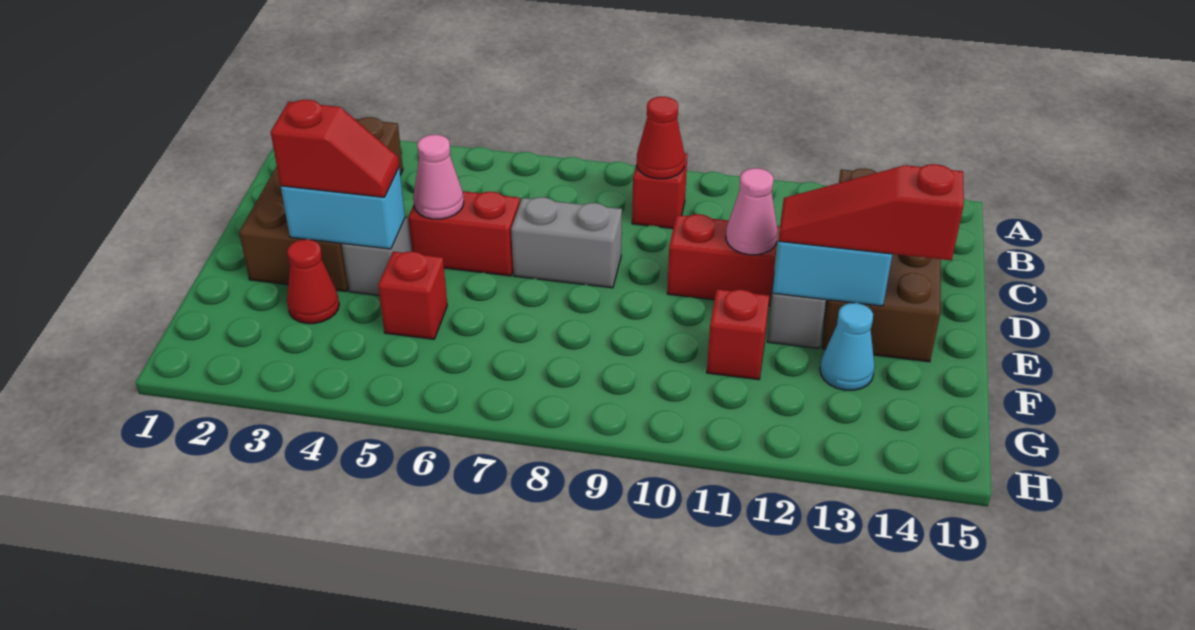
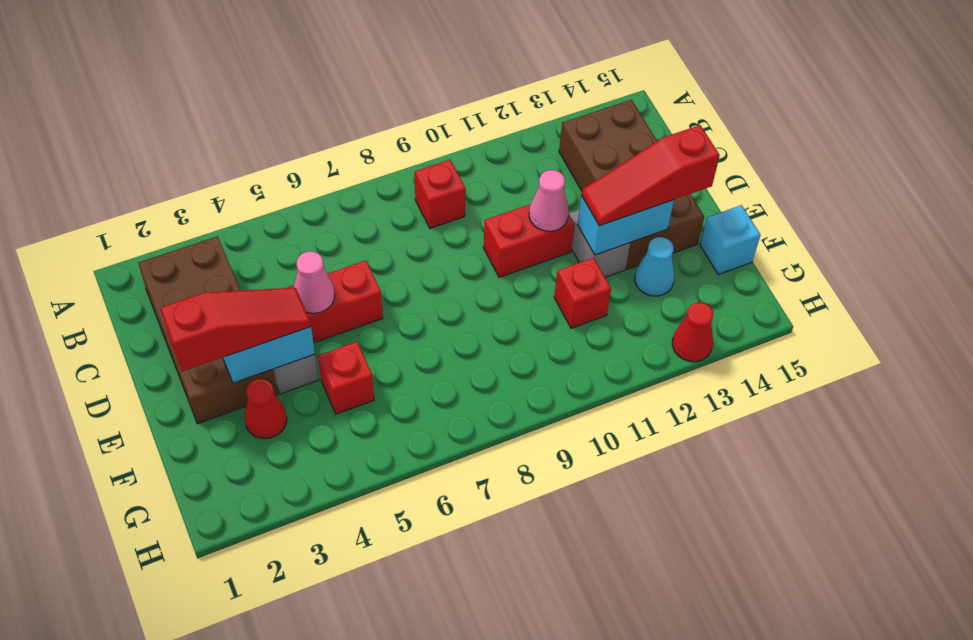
red 1x1 cone [637,97,685,179] -> red 1x1 cone moved to [672,302,714,362]
grey 1x2 brick [511,197,622,288] -> none
red 1x2 slope [271,100,399,197] -> red 1x3 slope [160,288,311,371]
none -> cyan 1x1 brick [700,205,761,275]

